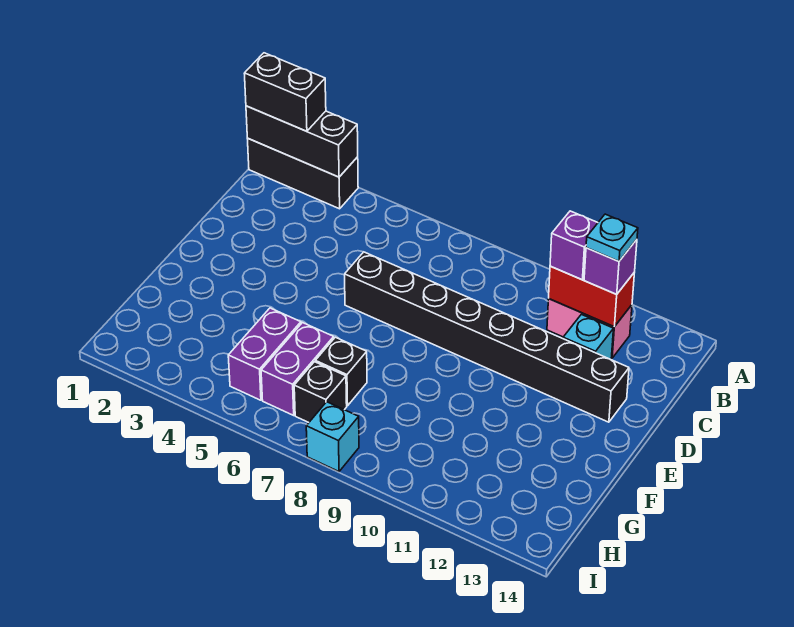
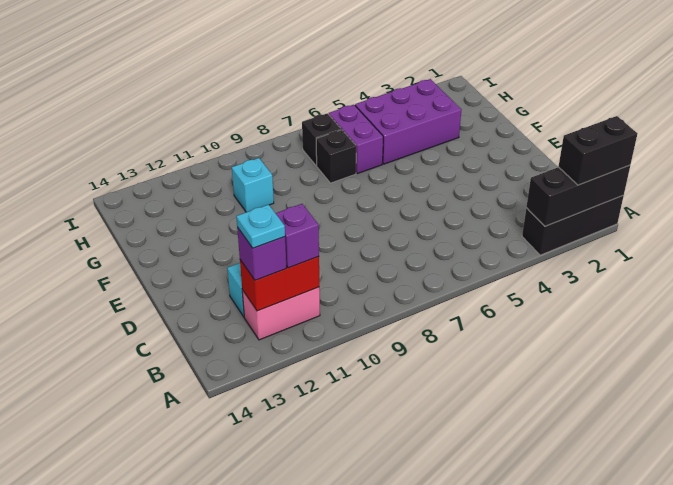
black 1x8 brick [345,252,629,422] -> none
purple 1x2 brick [228,308,301,400] -> purple 2x3 brick [355,79,461,164]
cyan 1x1 brick [306,402,359,471] -> cyan 1x1 brick moved to [232,158,274,212]

